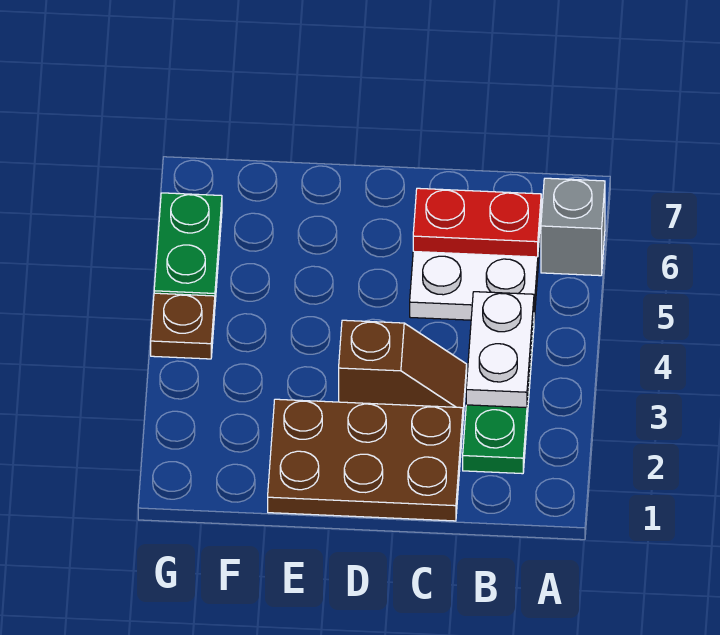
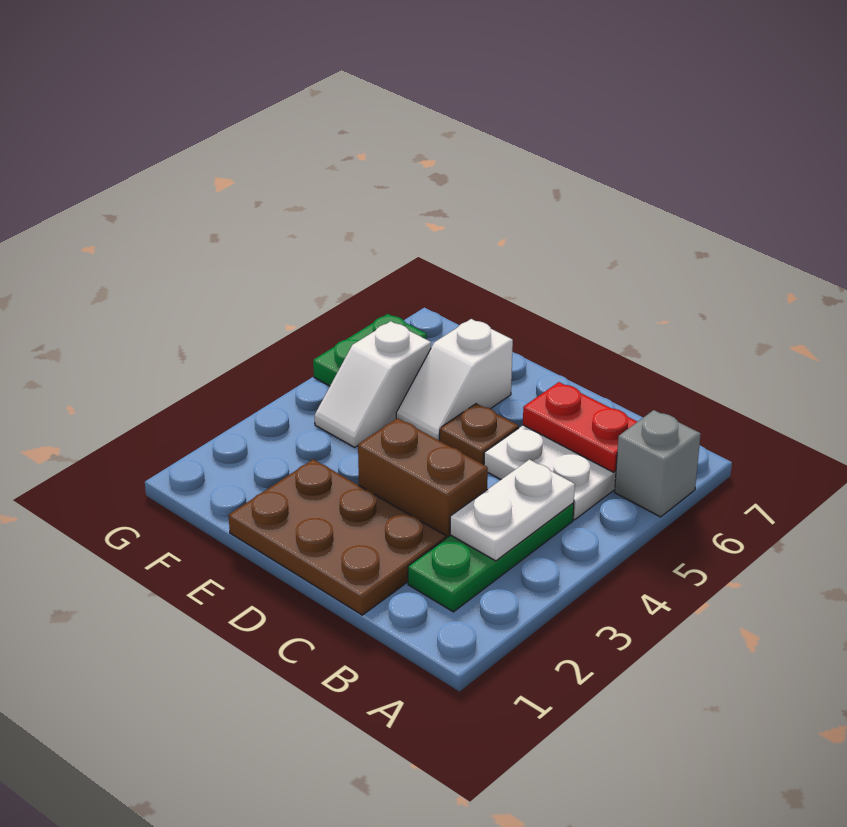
brown 1x2 slope [339,320,467,416] -> brown 1x2 brick [358,418,488,538]
none -> white 1x2 slope [396,319,513,441]
none -> white 1x2 slope [315,321,431,447]
brown 1x1 plate [151,293,215,359] -> brown 1x1 plate moved to [440,403,519,465]

